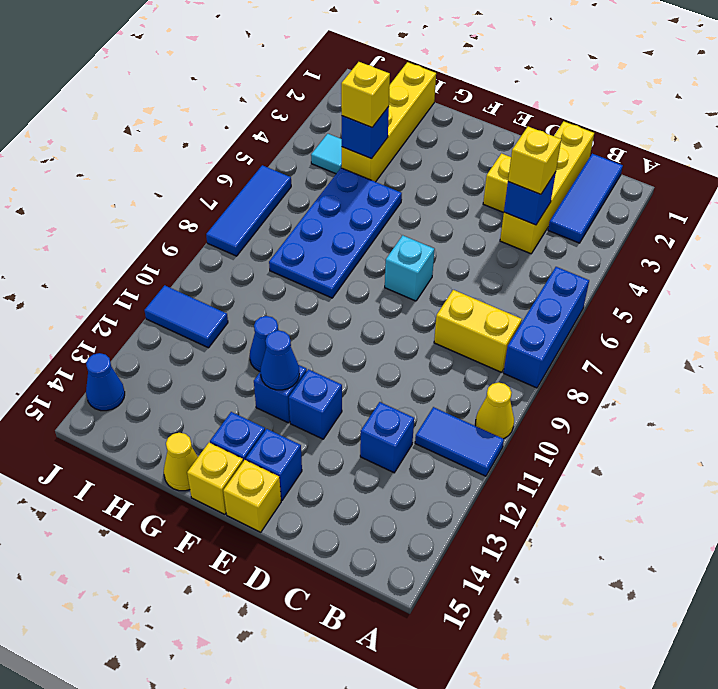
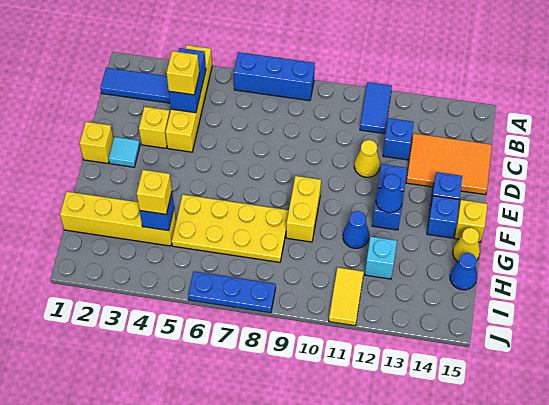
yellow 1x1 cone [476,382,514,439] -> yellow 1x1 cone moved to [354,140,380,177]
yellow 1x2 brick [434,290,522,372] -> yellow 1x2 brick moved to [286,176,321,242]
yellow 1x4 brick [500,121,594,254] -> yellow 1x4 brick turned to [165,45,212,152]
blue 1x1 brick [504,172,556,225] -> blue 1x2 brick [169,48,206,113]
none -> orange 2x3 tile [406,133,492,195]
cyan 1x1 brick [385,235,434,301] -> cyan 1x1 brick moved to [365,237,397,279]
yellow 1x1 brick [223,460,281,532] -> yellow 1x1 brick moved to [80,122,113,163]
blue 2x4 plate [269,168,402,298] -> yellow 2x4 plate [172,195,289,262]
cyan 1x1 tile [311,134,342,174] -> cyan 1x1 tile moved to [109,137,140,167]
blue 1x2 tile [144,285,228,348] -> yellow 1x2 tile [329,268,364,326]
blue 1x3 tile [206,165,291,256] -> blue 1x3 plate [188,272,276,313]
blue 1x1 cone [86,353,125,411] -> blue 1x1 cone moved to [450,253,477,290]

